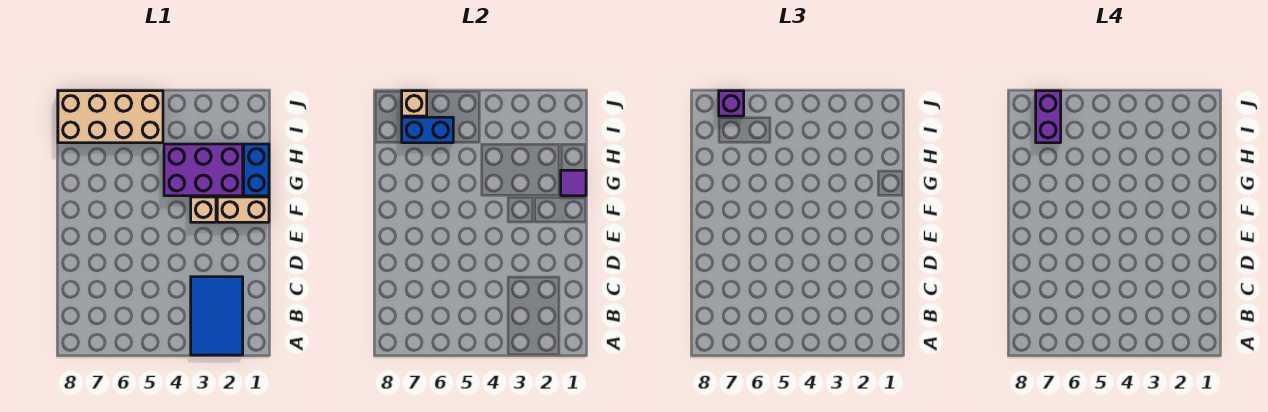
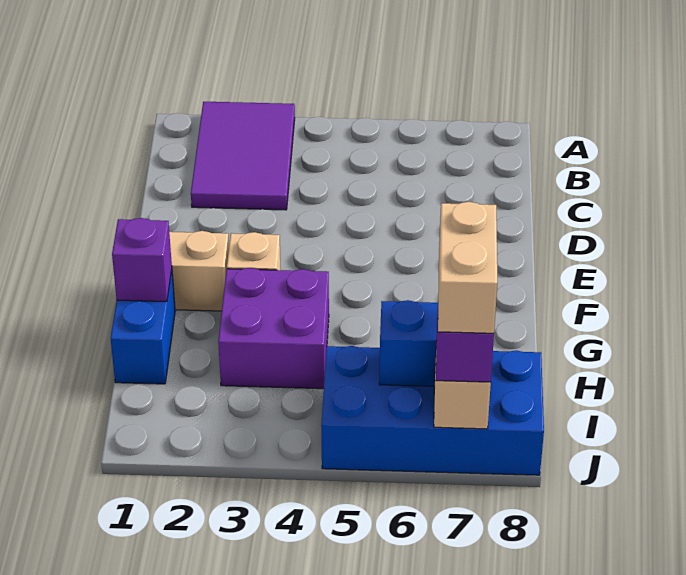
blue 2x3 tile [191,277,243,355] -> purple 2x3 tile [191,102,295,210]
purple 1x1 tile [561,170,586,196] -> purple 1x1 brick [112,218,172,302]
purple 2x3 brick [164,144,243,196] -> purple 2x2 brick [218,268,329,389]
tan 2x4 brick [58,91,163,143] -> blue 2x4 brick [321,346,544,475]
purple 1x2 brick [1036,91,1061,143] -> tan 1x2 brick [438,202,497,333]

